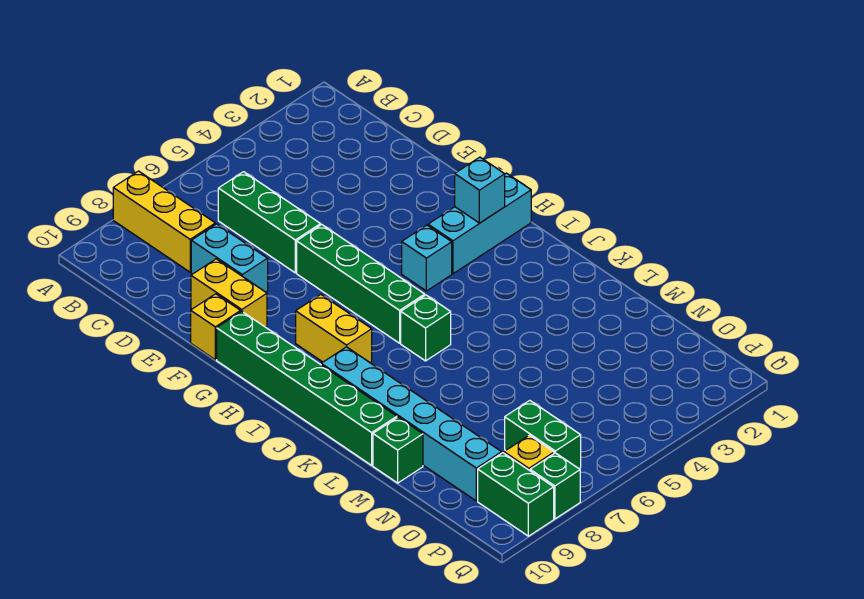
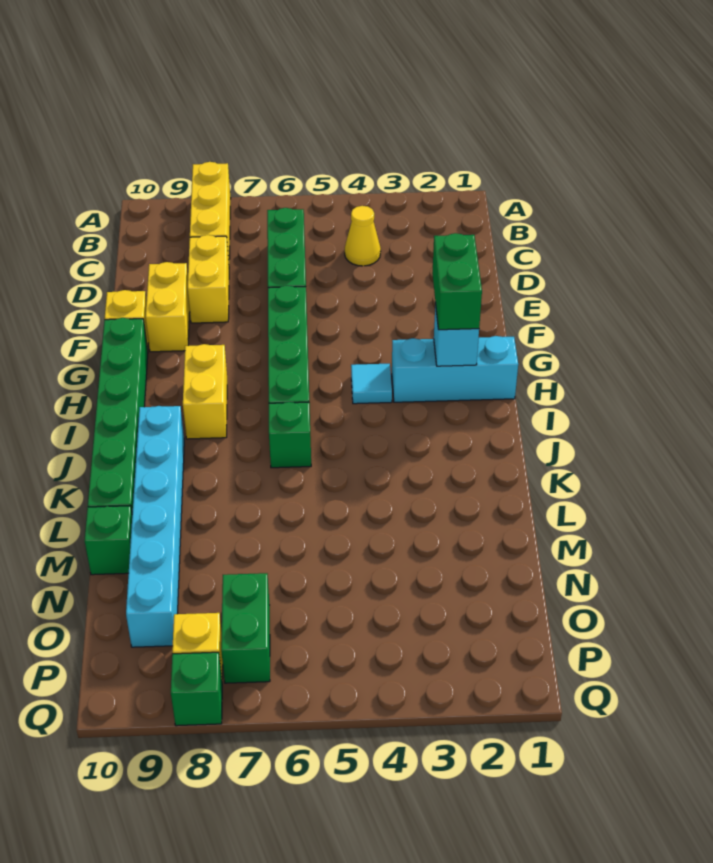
none -> yellow 1x1 cone [345,206,381,266]
cyan 1x2 brick [191,224,268,292] -> yellow 1x2 brick [188,235,229,323]
cyan 1x1 brick [402,225,452,291] -> cyan 1x1 tile [351,364,392,404]
green 1x2 brick [478,453,554,536] -> green 1x2 brick moved to [432,233,482,330]

